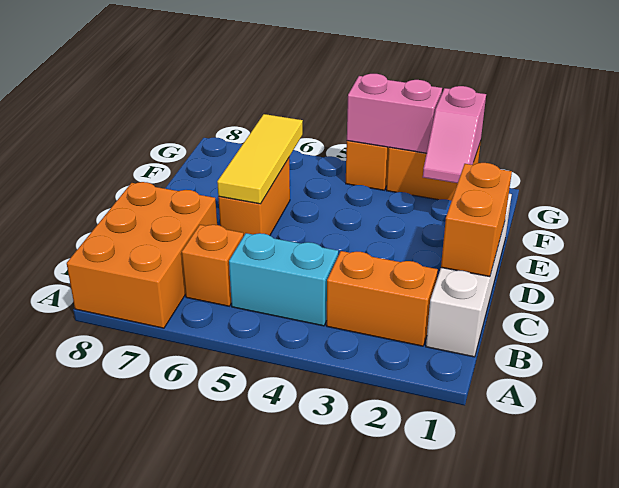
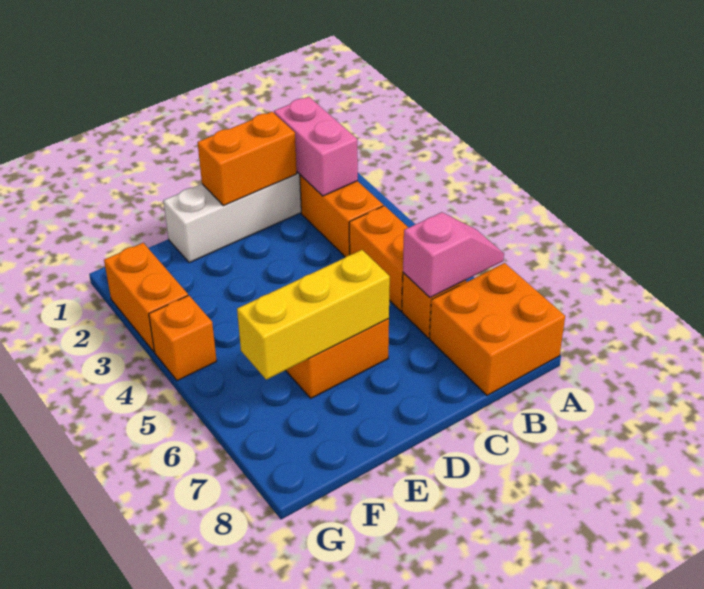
orange 2x3 brick [67,182,217,328] -> orange 2x2 brick [430,263,565,395]
cyan 1x2 brick [229,233,338,326] -> orange 1x2 brick [349,206,408,311]
yellow 1x3 tile [217,114,303,204] -> yellow 1x3 brick [237,250,390,380]
pink 1x2 slope [423,86,486,183] -> pink 1x2 slope moved to [403,212,504,298]
pink 1x2 brick [347,74,442,153] -> pink 1x2 brick moved to [274,97,358,196]

